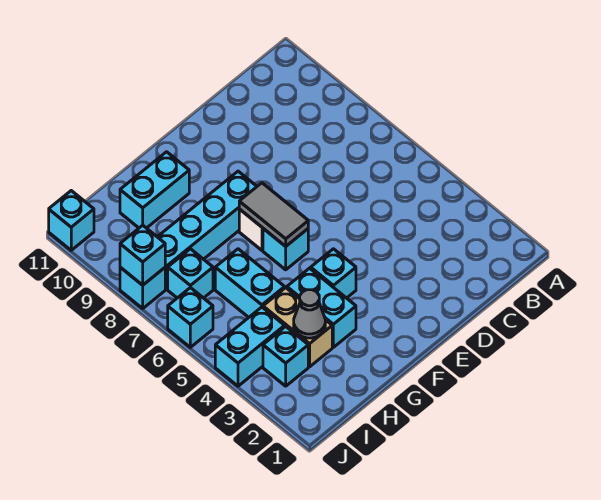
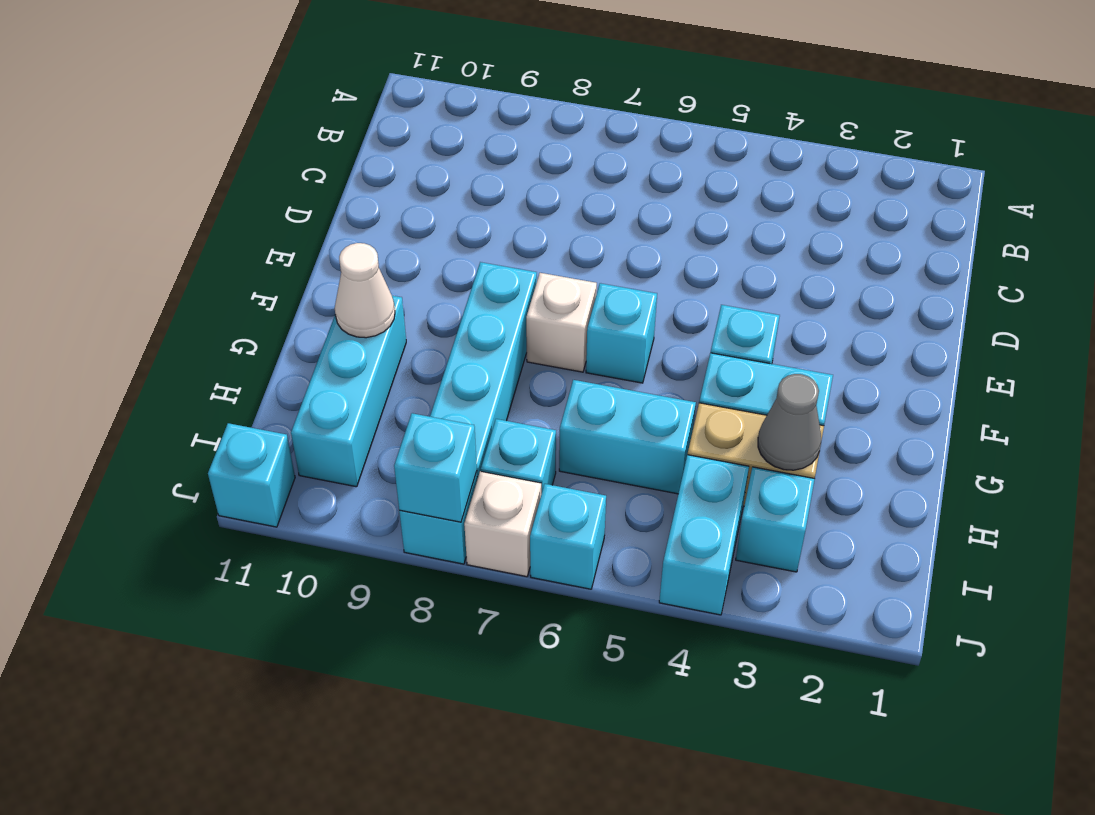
grey 1x2 tile [239,183,308,246] -> none
cyan 1x2 brick [120,152,189,228] -> cyan 1x3 brick [291,296,406,487]
none -> white 1x1 cone [335,243,395,338]
none -> white 1x1 brick [464,471,541,577]

